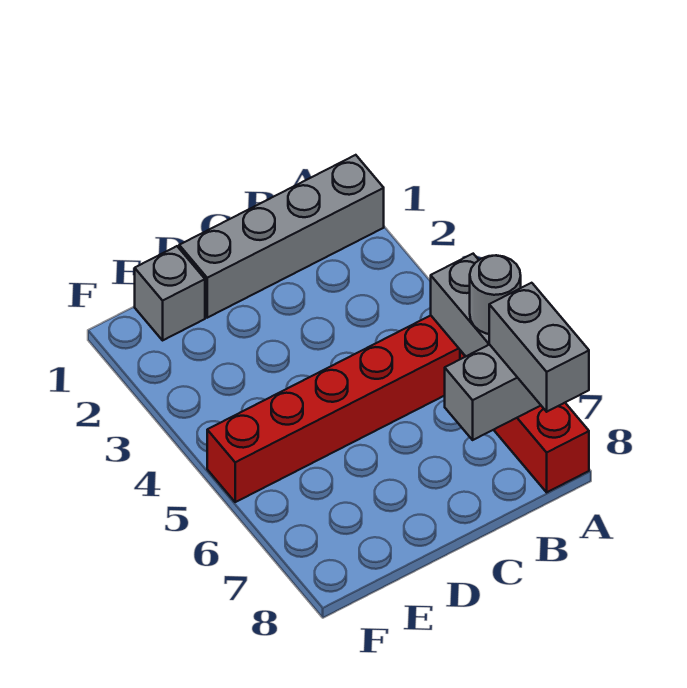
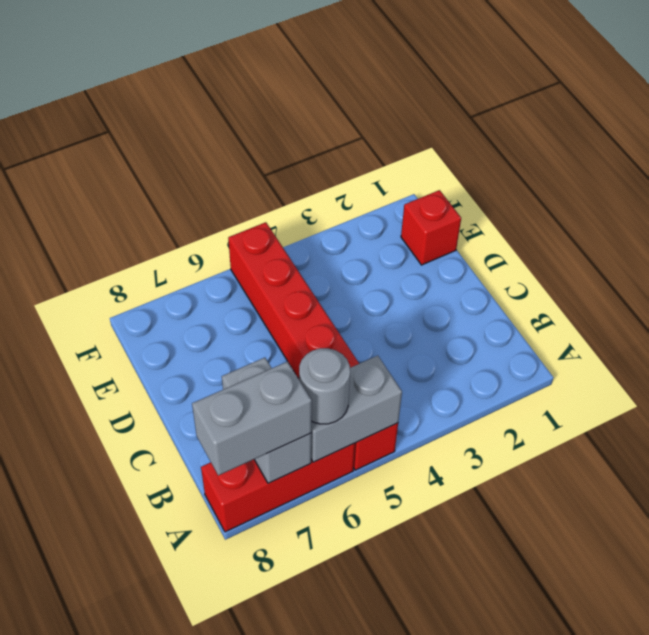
grey 1x4 brick [179,155,384,318] -> none
grey 1x1 brick [135,246,205,340] -> red 1x1 brick [401,190,461,265]

